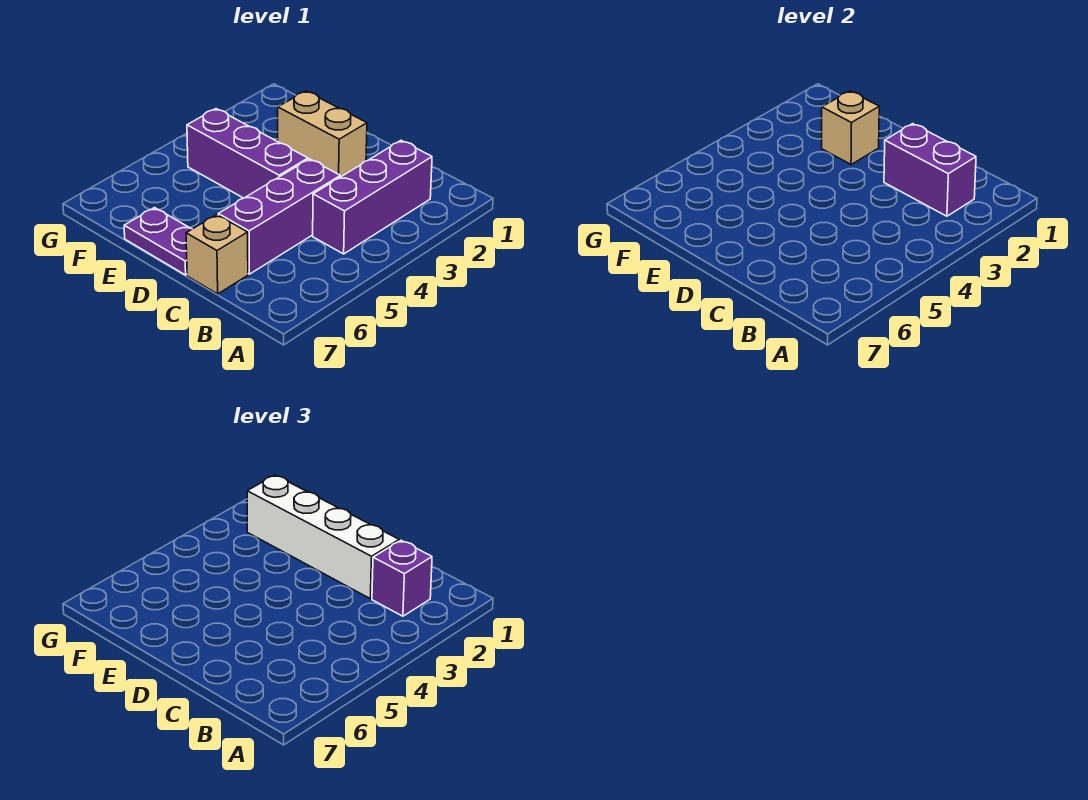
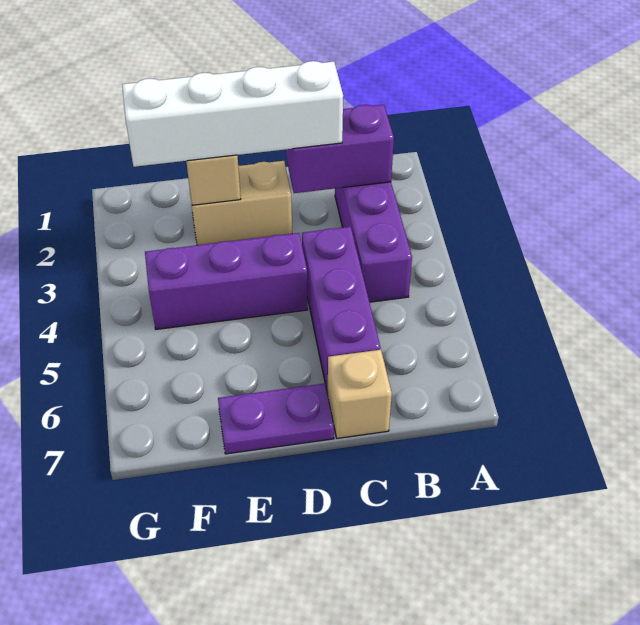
purple 1x1 brick [372,541,432,616] -> none

